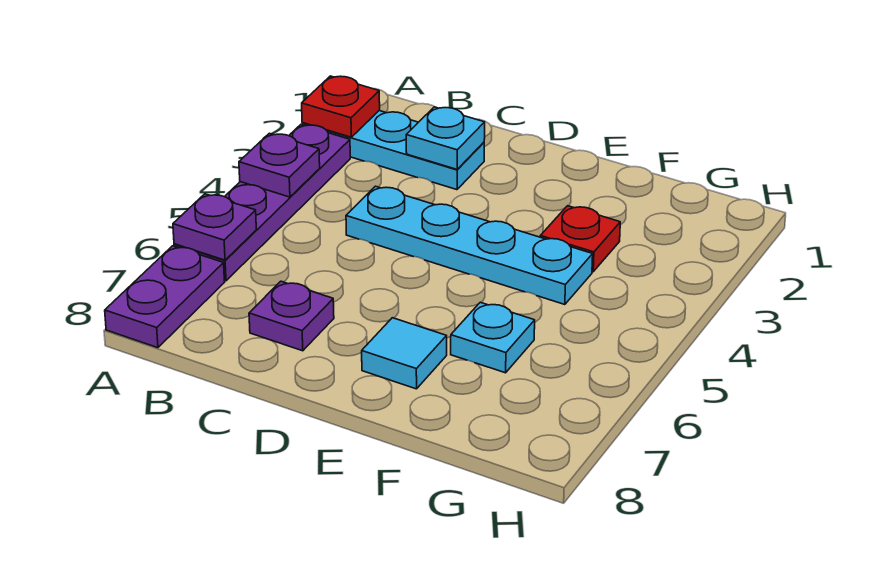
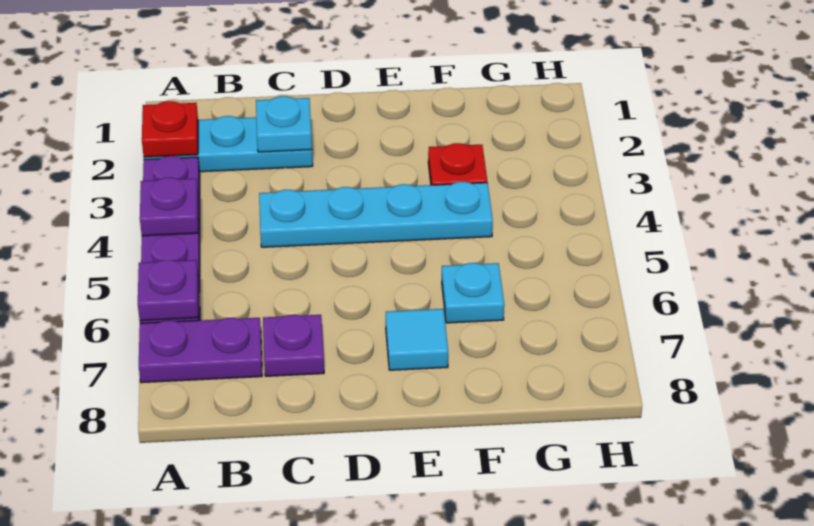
purple 1x2 plate [105,246,225,348] -> purple 1x2 plate turned to [139,318,262,383]

